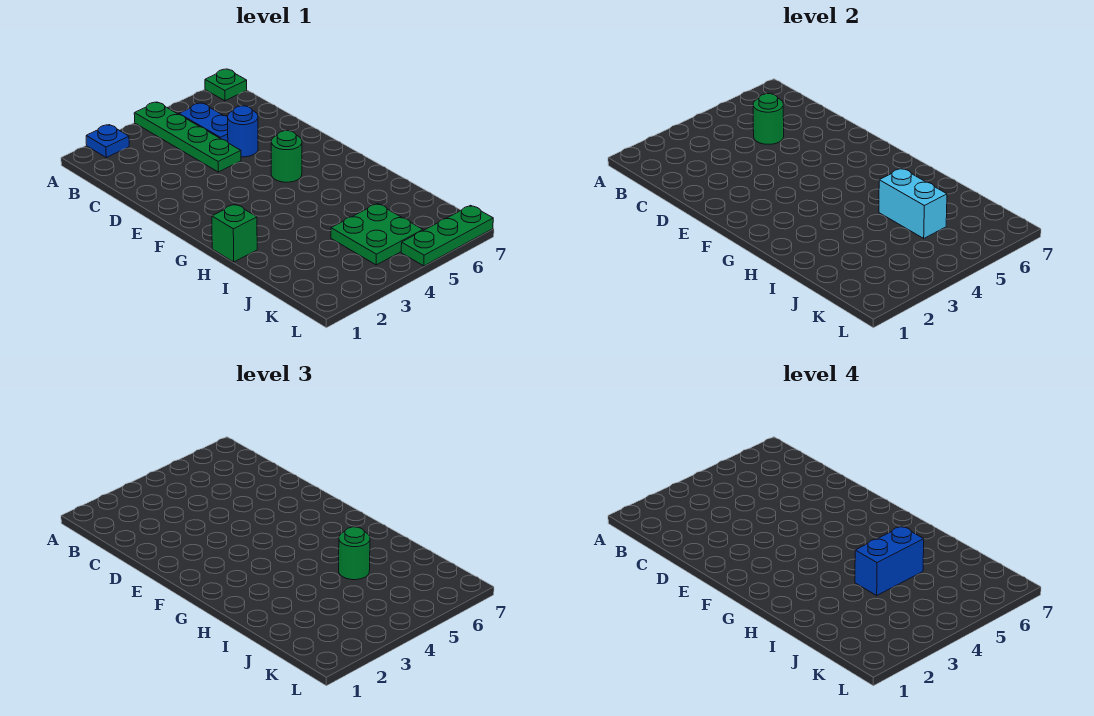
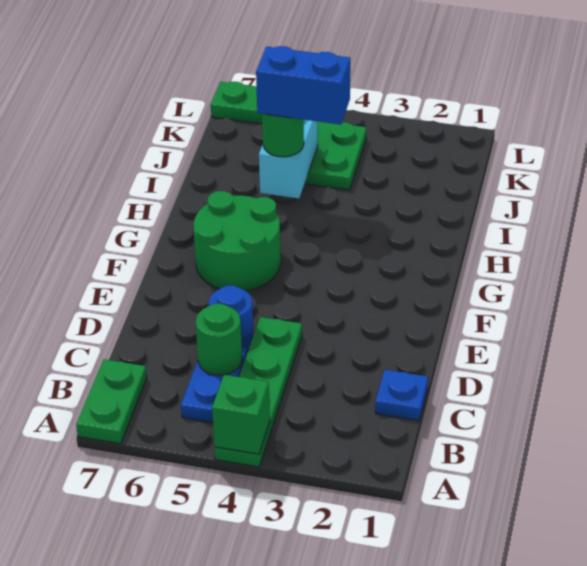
blue 1x1 plate [86,125,129,157] -> blue 1x1 plate moved to [375,370,428,421]
green 1x1 plate [205,69,247,101] -> green 1x2 plate [76,359,147,444]
green 1x1 round brick [271,131,302,182] -> green 2x2 round brick [194,191,281,291]
green 1x1 brick [212,204,257,262] -> green 1x1 brick moved to [212,375,270,454]

